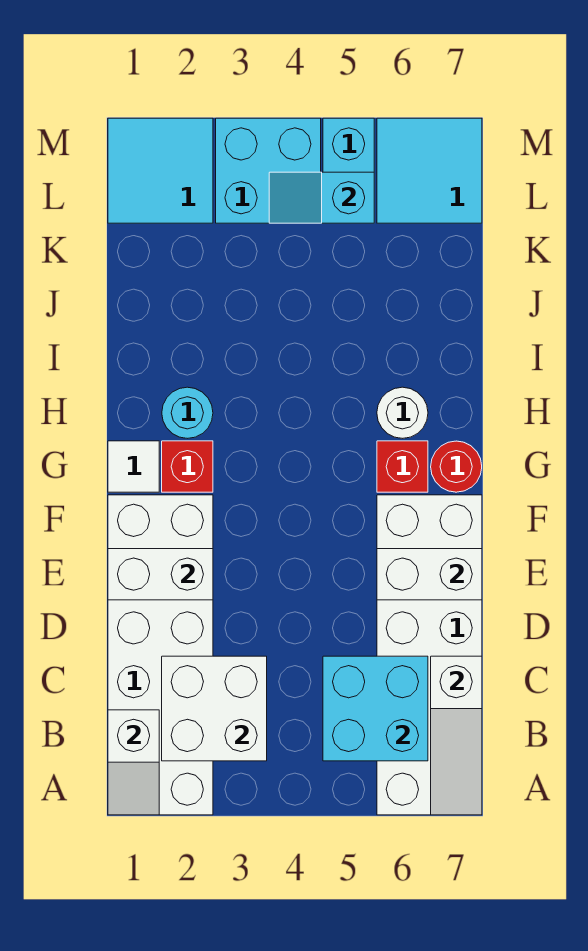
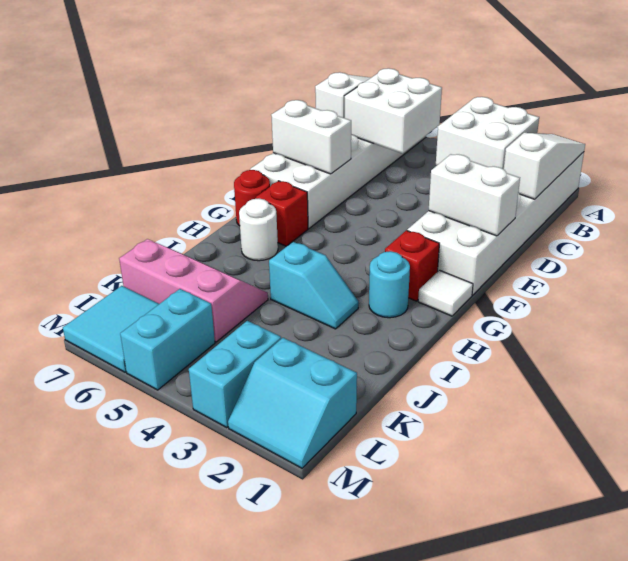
white 1x2 slope [108,710,159,815] -> white 1x3 slope [504,133,585,199]
cyan 2x2 brick [323,656,428,761] -> white 2x2 brick [345,68,442,153]
none -> pink 2x3 slope [119,239,268,342]
cyan 2x2 tile [108,118,213,223] -> cyan 2x2 slope [228,338,357,468]
cyan 2x2 brick [216,118,321,223] -> cyan 1x2 brick [189,321,281,428]
cyan 1x2 slope [269,172,374,223] -> cyan 1x2 slope moved to [269,242,359,329]

